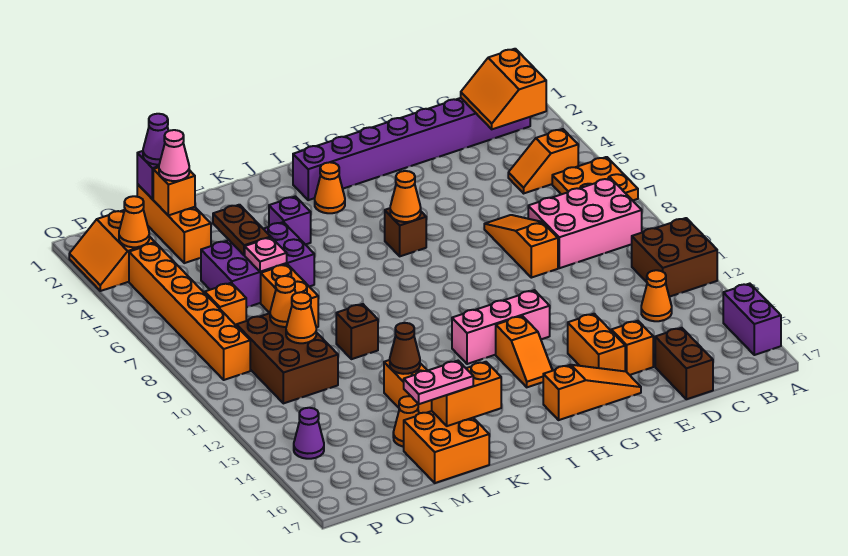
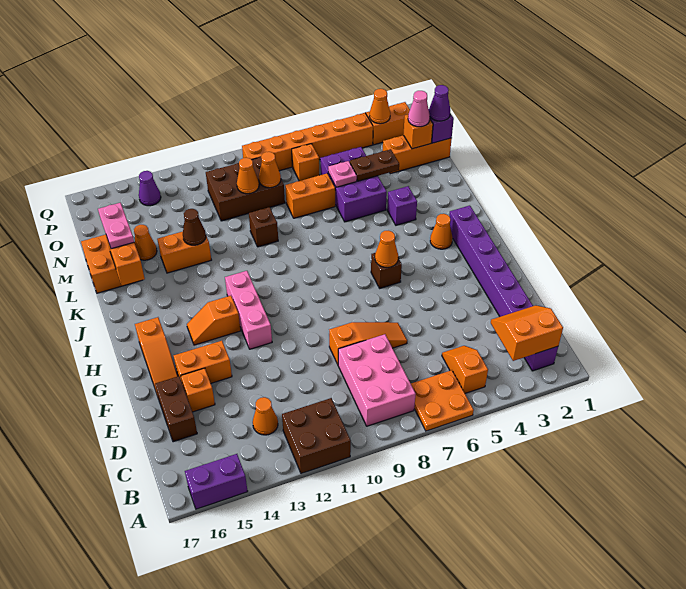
brown 1x2 brick [655,328,713,399] -> brown 1x2 brick turned to [155,376,197,442]

